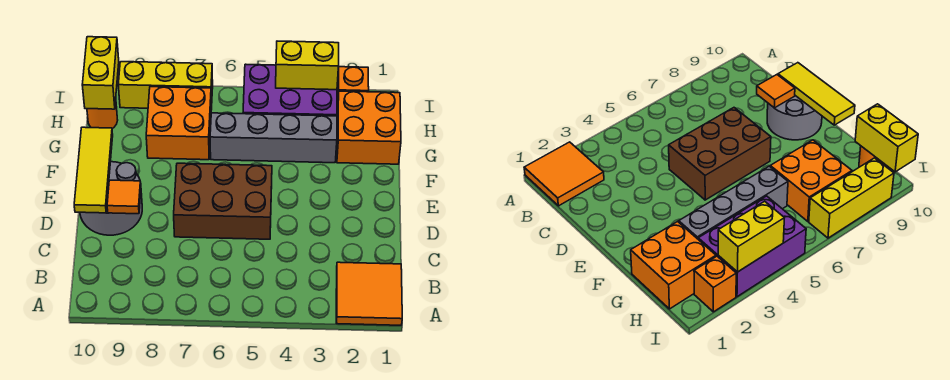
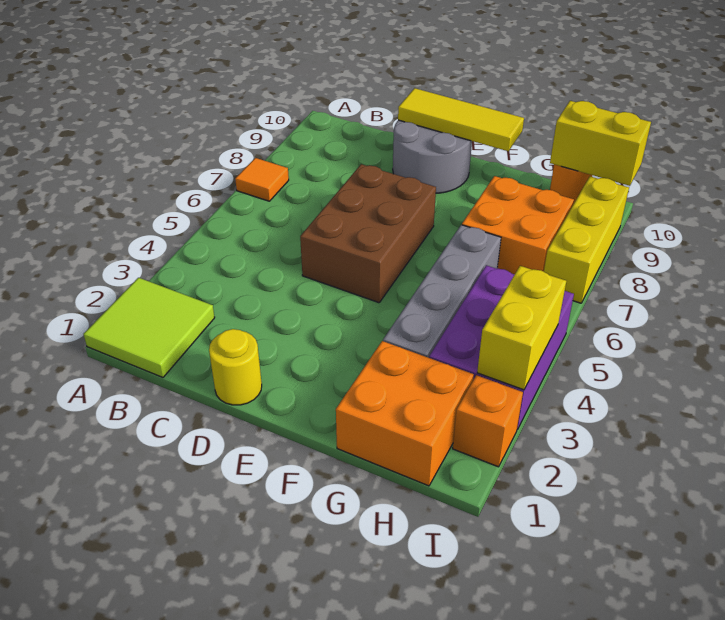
orange 2x2 tile [336,262,402,325] -> lime 2x2 tile [83,278,215,377]
none -> yellow 1x1 round brick [209,329,262,405]
orange 1x1 tile [107,180,141,214] -> orange 1x1 tile moved to [235,158,289,201]

